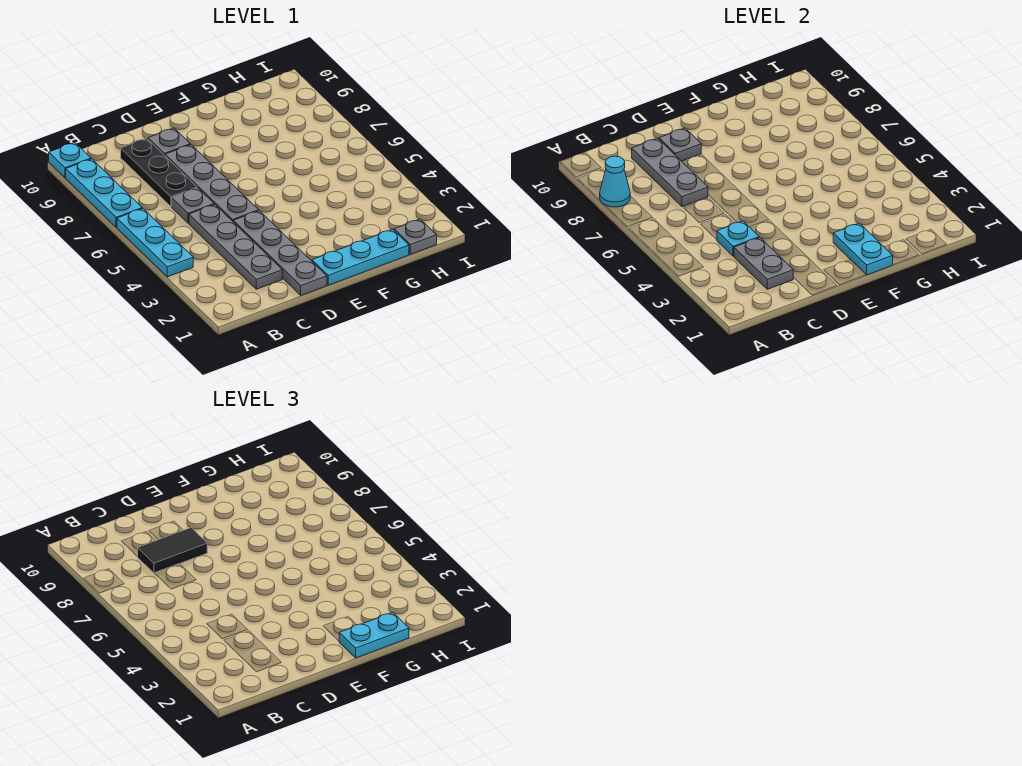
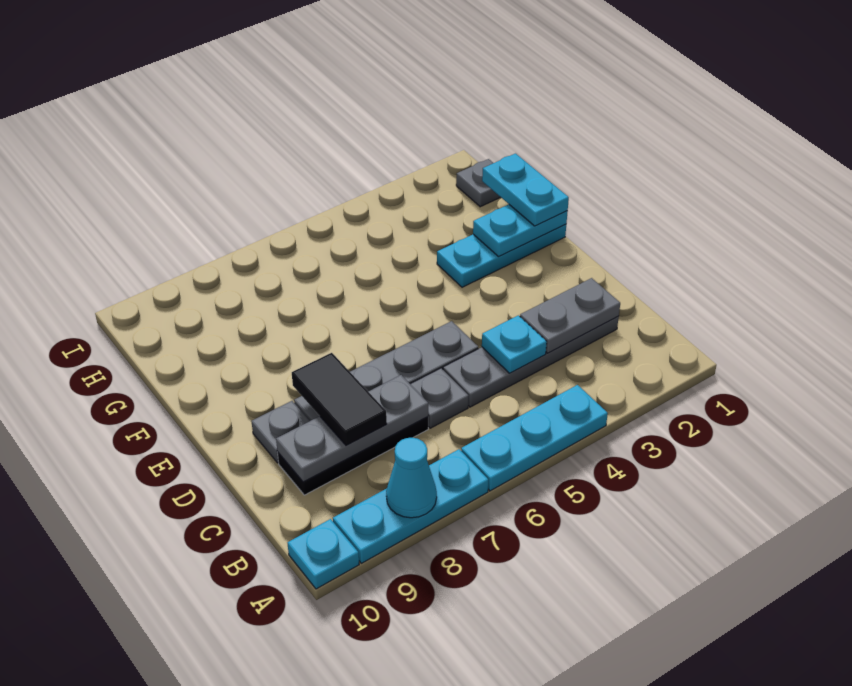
grey 1x4 plate [233,211,327,295] -> none
grey 1x1 plate [659,128,701,161] -> none
cyan 1x3 plate [312,229,409,285] -> cyan 1x3 plate turned to [437,224,566,287]

